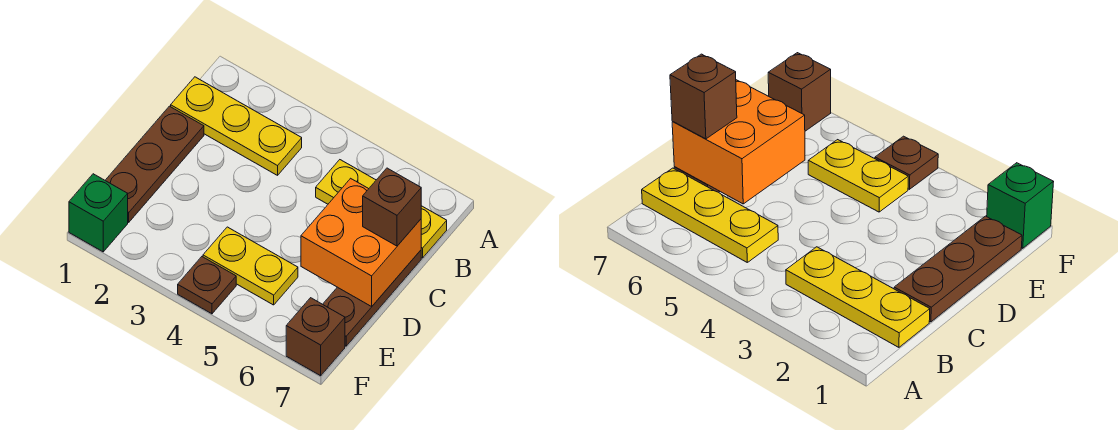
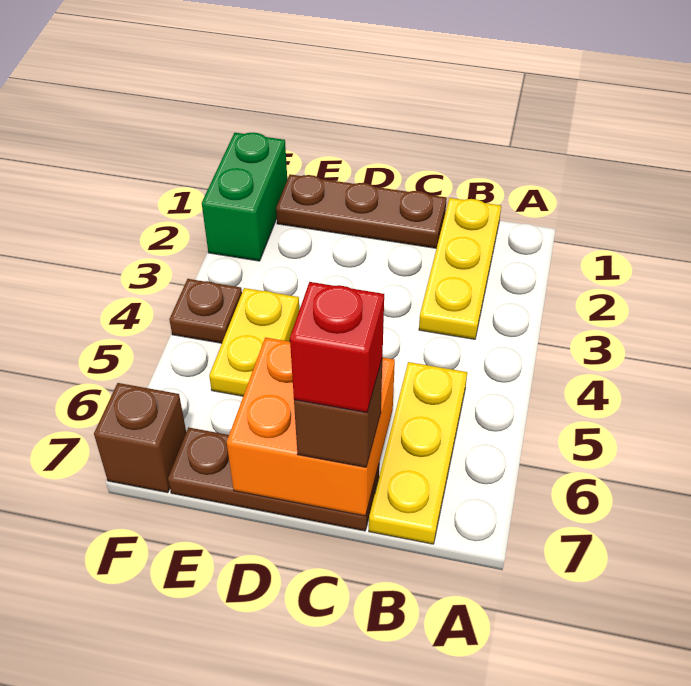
none -> red 1x1 brick [290,282,384,413]
green 1x1 brick [69,174,128,252] -> green 1x2 brick [202,133,287,261]

